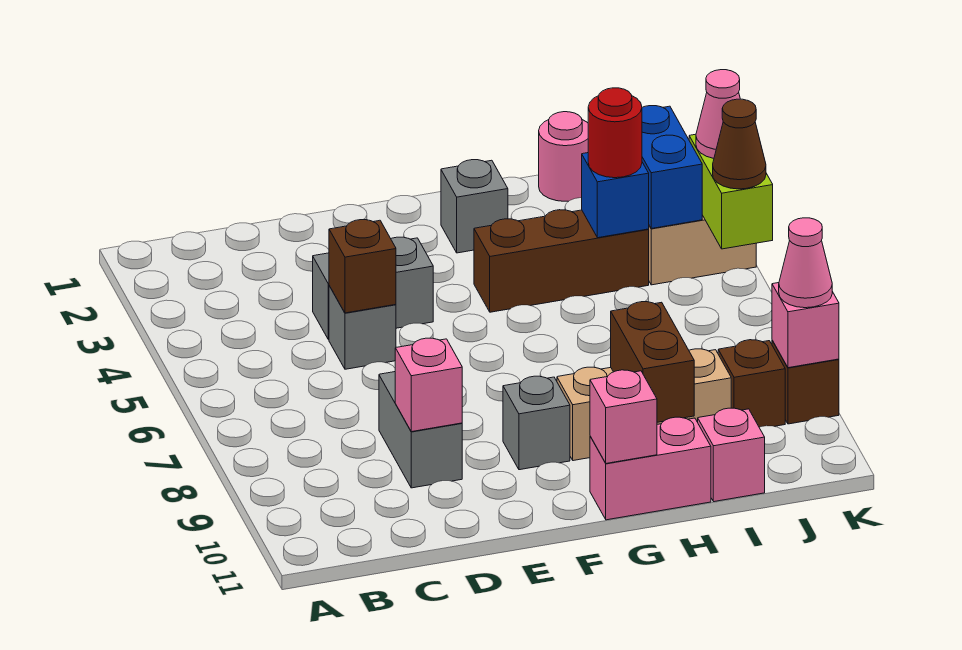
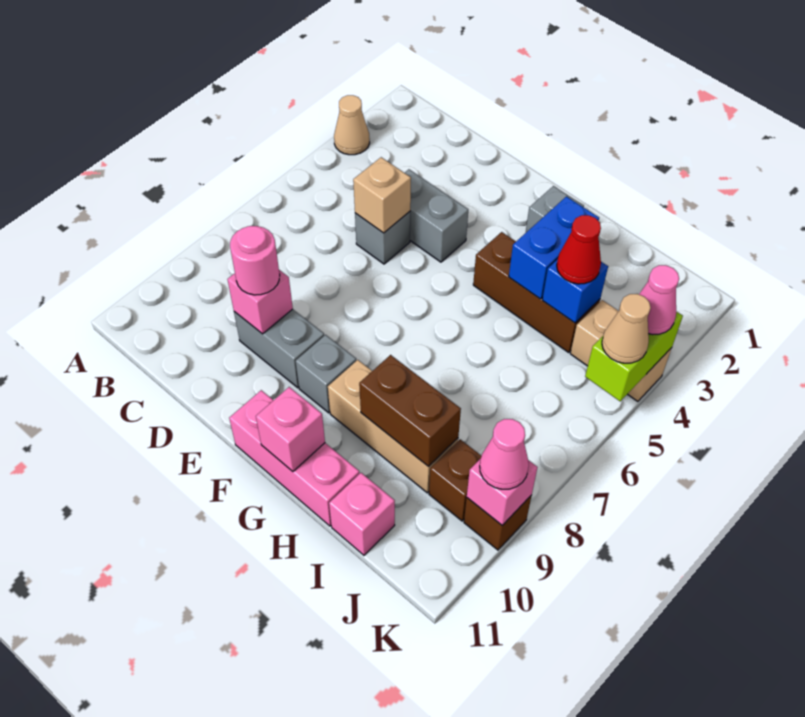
none -> tan 1x1 cone [334,95,370,155]
brown 1x1 brick [329,220,396,313] -> tan 1x1 brick [353,157,411,233]
grey 1x2 brick [379,372,462,488] -> grey 1x2 brick turned to [234,309,324,388]
pink 1x2 brick [590,417,711,520] -> pink 1x3 brick [229,390,359,526]
brown 1x2 brick [611,302,694,422] -> brown 1x2 brick turned to [359,355,461,467]
pink 1x1 round brick [539,112,588,201] -> pink 1x1 round brick moved to [230,226,280,295]
red 1x1 round brick [588,88,642,178] -> red 1x1 cone [557,215,601,284]
blue 1x2 brick [642,106,702,229] -> blue 1x2 brick moved to [509,197,599,299]
brown 1x1 cone [713,99,766,189] -> tan 1x1 cone [602,294,651,363]

